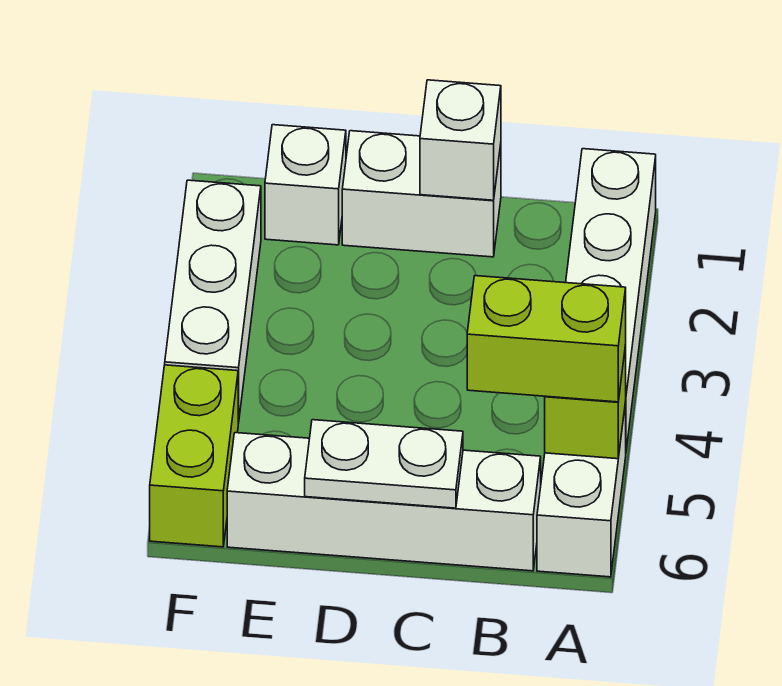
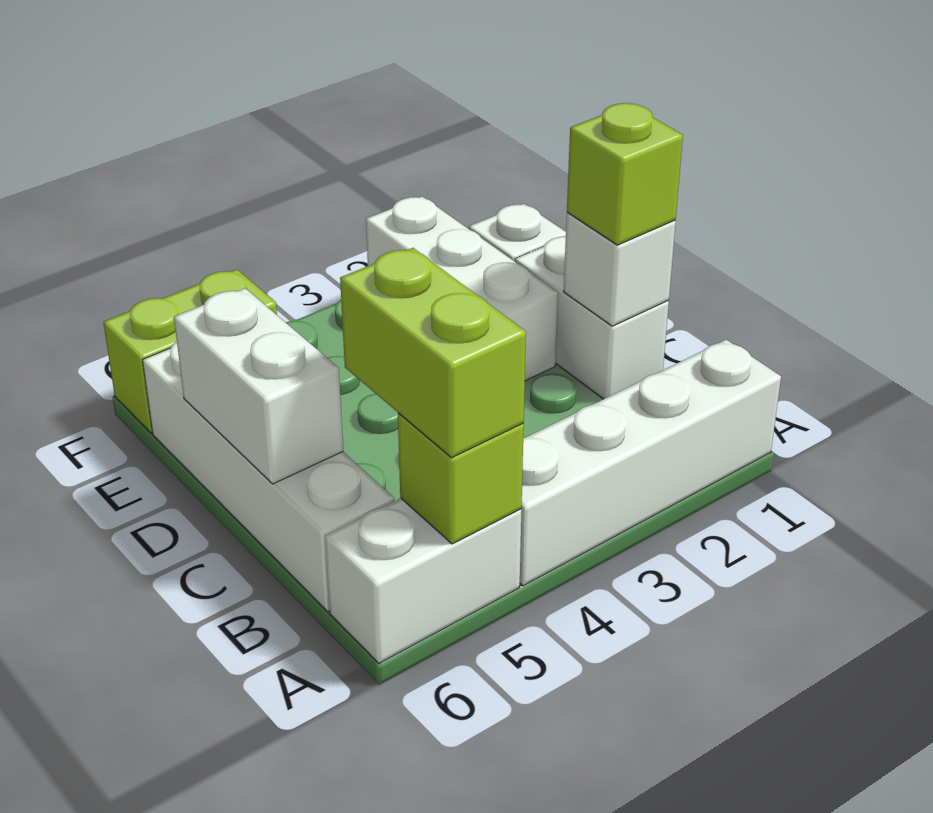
none -> lime 1x1 brick [567,103,683,245]
white 1x2 plate [305,420,463,508] -> white 1x2 brick [174,288,343,484]
white 1x3 brick [165,180,261,423] -> white 1x3 brick turned to [366,196,558,381]

